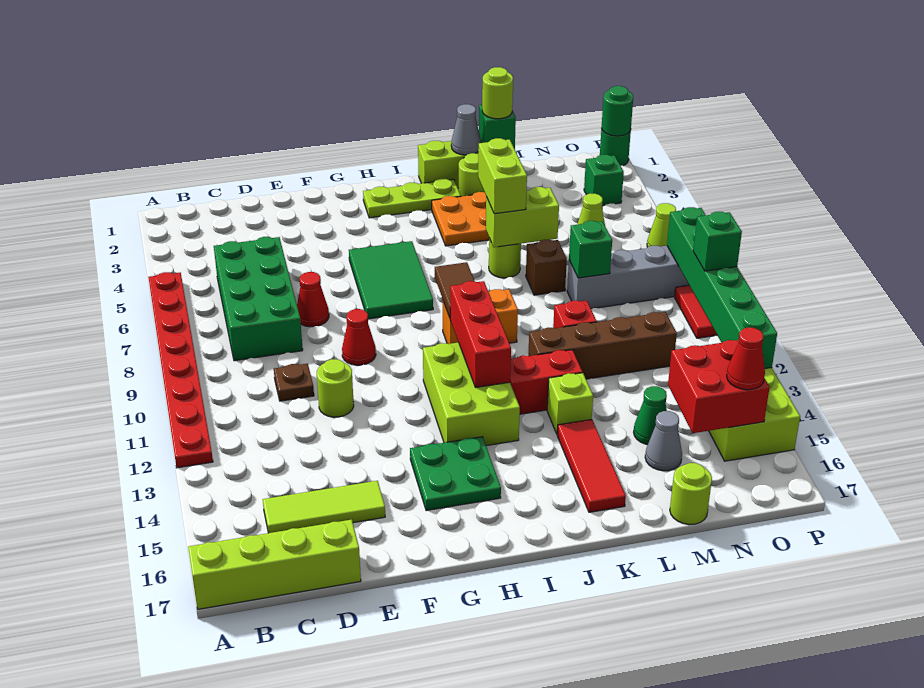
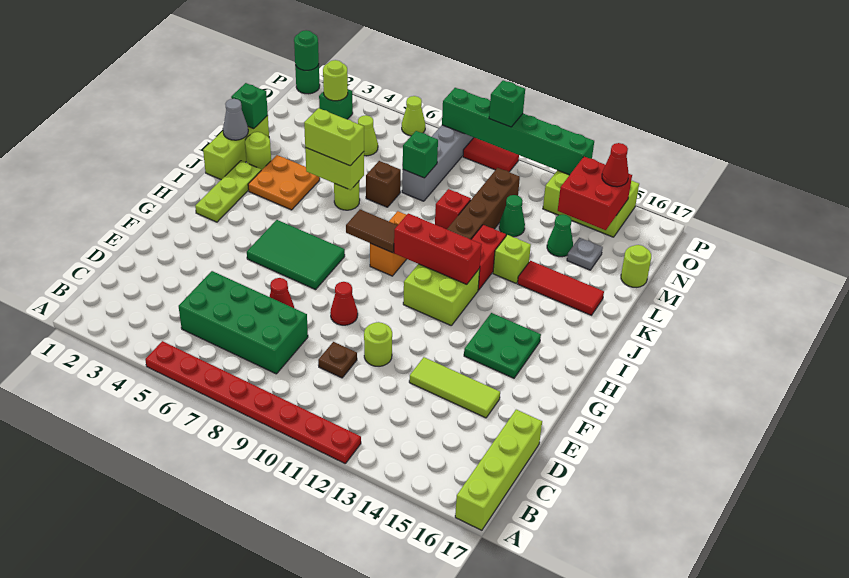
lime 1x3 tile [263,481,385,533] -> lime 1x3 tile turned to [409,357,500,418]
lime 2x3 brick [423,342,520,446] -> lime 2x2 brick [403,264,480,325]
lime 1x2 brick [486,187,559,247] -> lime 1x2 brick turned to [305,148,364,190]
lime 1x1 round brick [482,67,513,119] -> lime 1x1 round brick moved to [323,60,348,101]
none -> green 1x1 cone [499,195,525,237]
grey 1x1 cone [645,411,682,471] -> grey 1x1 plate [567,238,603,270]

